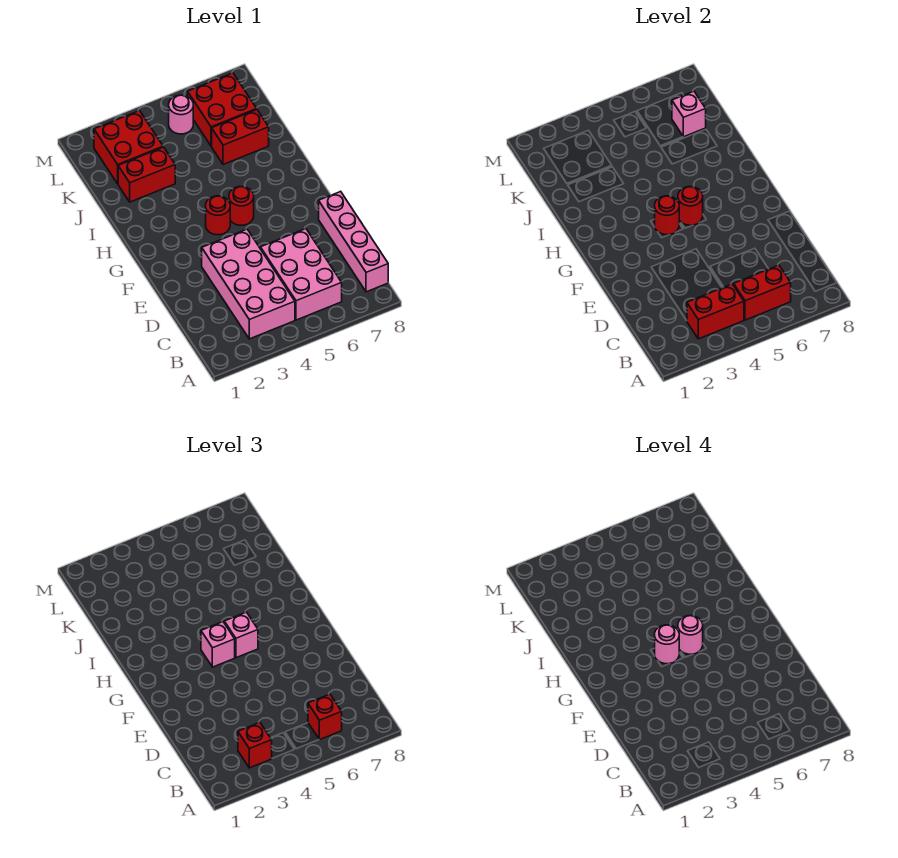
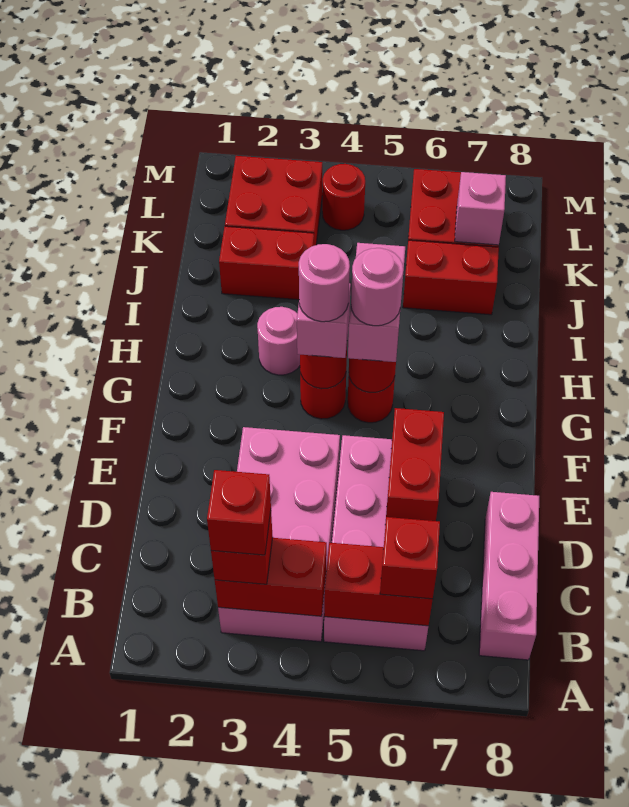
none -> red 1x1 brick [207,470,271,555]
pink 2x3 brick [260,229,342,320] -> pink 2x4 brick [324,435,428,651]
pink 1x4 brick [319,191,388,292] -> pink 1x3 brick [479,492,539,660]
none -> red 1x2 brick [385,408,444,525]
pink 1x1 brick [224,612,258,658] -> pink 1x2 brick [348,243,405,362]
none -> red 1x1 round brick [322,164,365,230]
pink 1x1 round brick [169,95,193,134] -> pink 1x1 round brick moved to [257,307,300,375]

